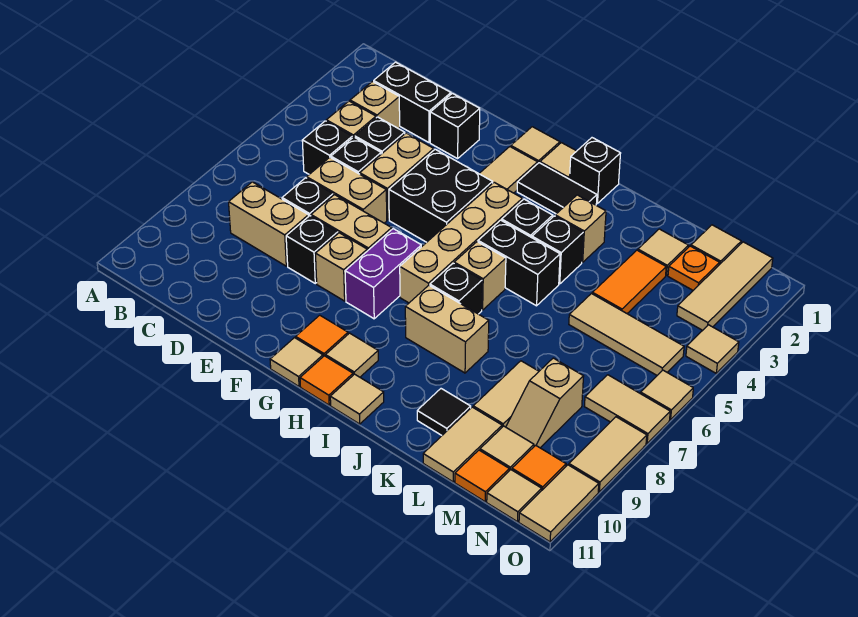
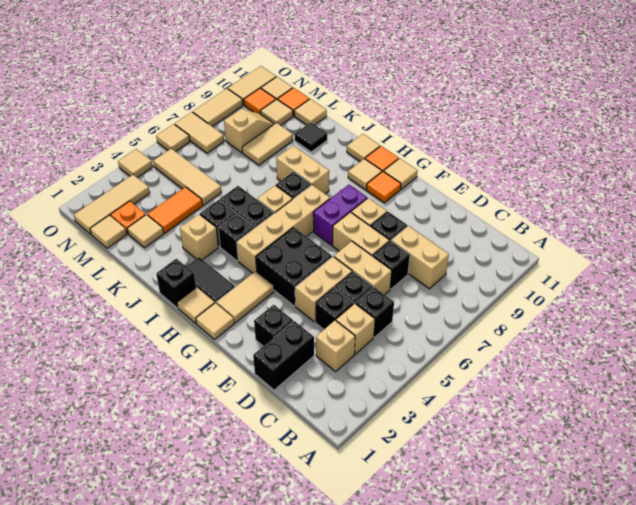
black 1x2 brick [374,62,451,142] -> black 1x2 brick turned to [253,321,314,390]
tan 1x2 tile [423,407,502,482] -> tan 1x1 tile [294,99,327,125]

